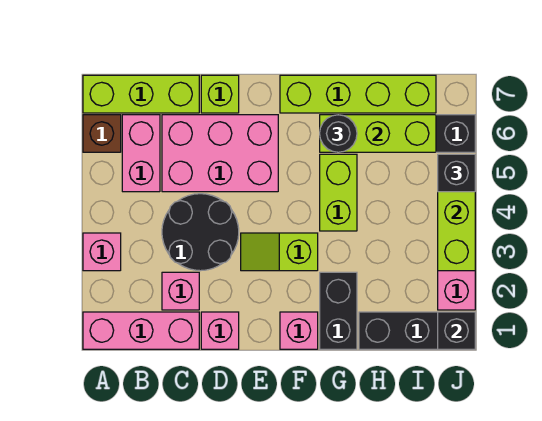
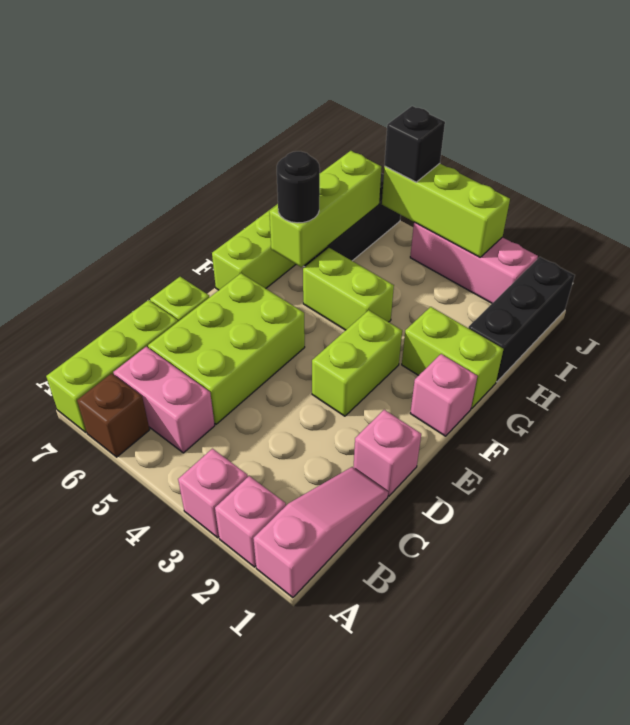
pink 1x3 brick [83,312,199,349] -> pink 1x3 slope [253,467,388,598]
pink 1x1 brick [162,272,199,310] -> pink 1x1 brick moved to [215,476,286,567]
black 2x2 round brick [162,194,239,271] -> none
pink 2x3 brick [162,115,278,192] -> lime 2x3 brick [148,273,305,424]
lime 1x2 slope [241,233,318,271] -> lime 1x2 brick [312,310,402,416]
black 1x2 brick [320,272,357,349] -> lime 1x2 brick [402,307,503,408]
black 1x1 brick [438,312,475,349] -> none

